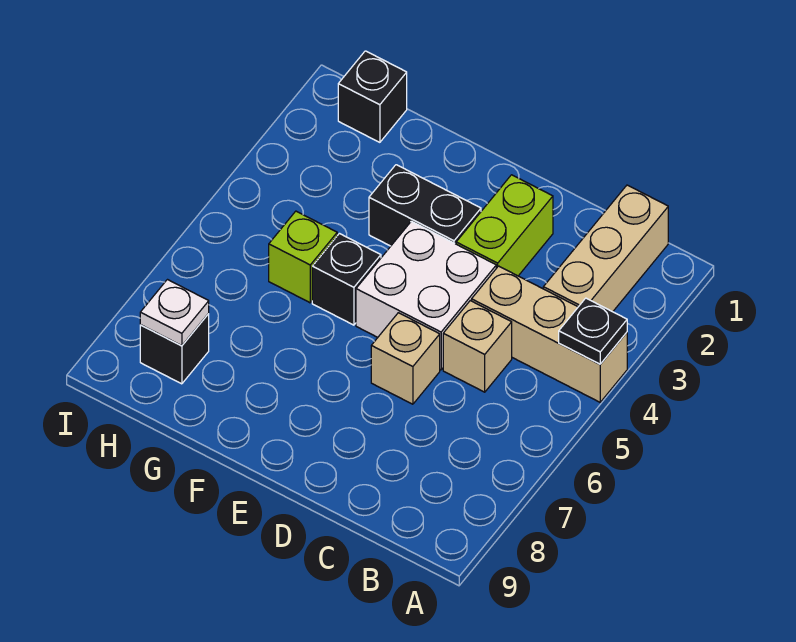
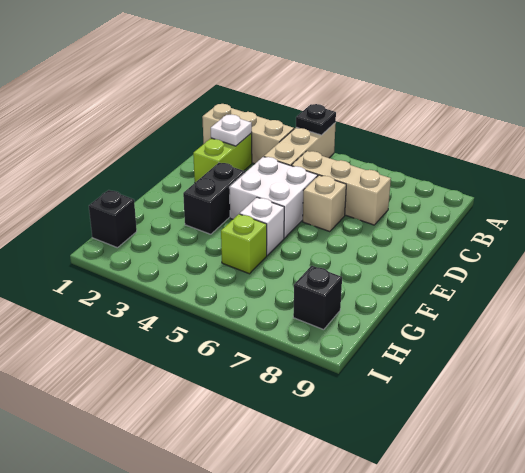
tan 1x1 brick [443,301,512,392] -> tan 1x3 brick [292,151,391,225]
lime 1x2 brick [456,175,553,276] -> lime 1x2 brick turned to [193,133,252,182]
black 1x1 brick [312,234,381,325] -> white 1x1 brick [240,197,284,255]
white 1x1 plate [140,280,209,346] -> white 1x1 plate moved to [211,114,252,146]

